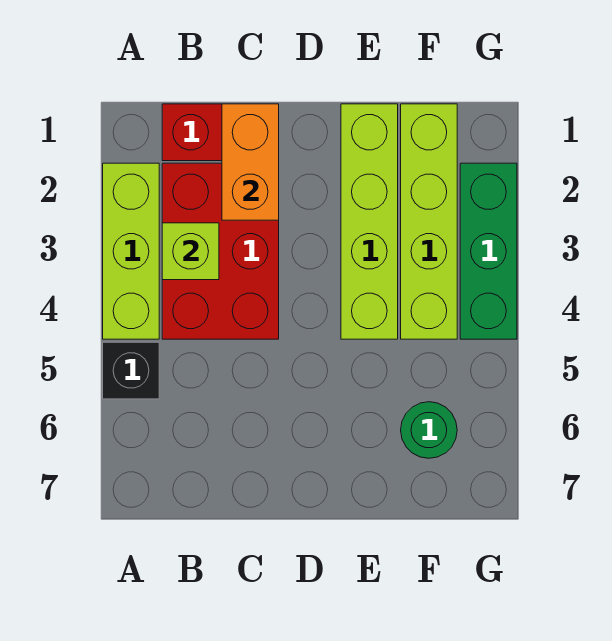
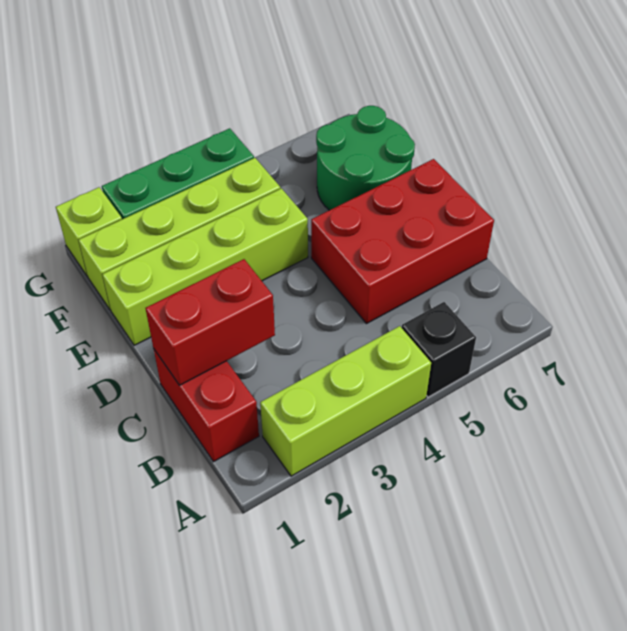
red 2x3 brick [162,163,279,339] -> red 2x3 brick moved to [311,159,494,324]
lime 1x1 brick [162,223,219,280] -> lime 1x1 brick moved to [56,187,122,276]
orange 1x2 brick [222,104,279,220] -> red 1x2 brick [146,259,275,385]
green 1x1 round brick [401,402,457,458] -> green 2x2 round brick [316,106,415,210]

